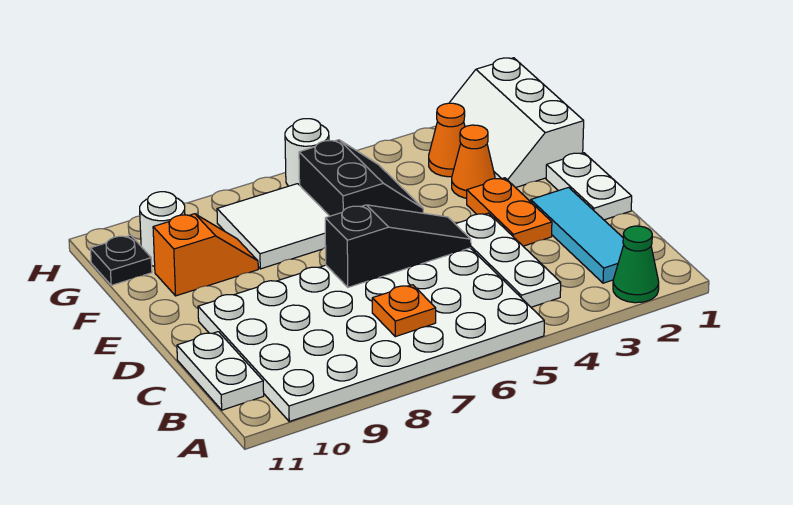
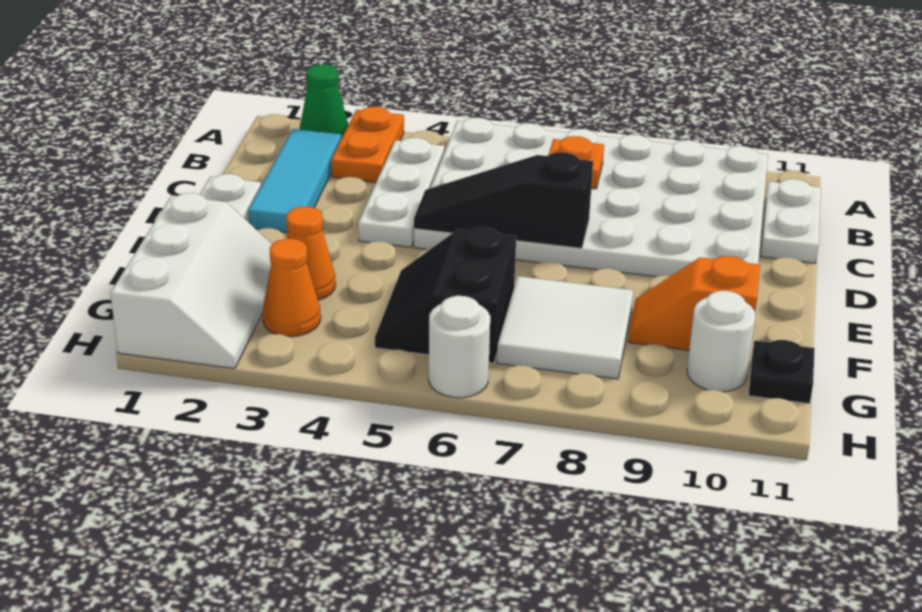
orange 1x2 plate [467,178,552,246] -> orange 1x2 plate moved to [331,107,404,182]

